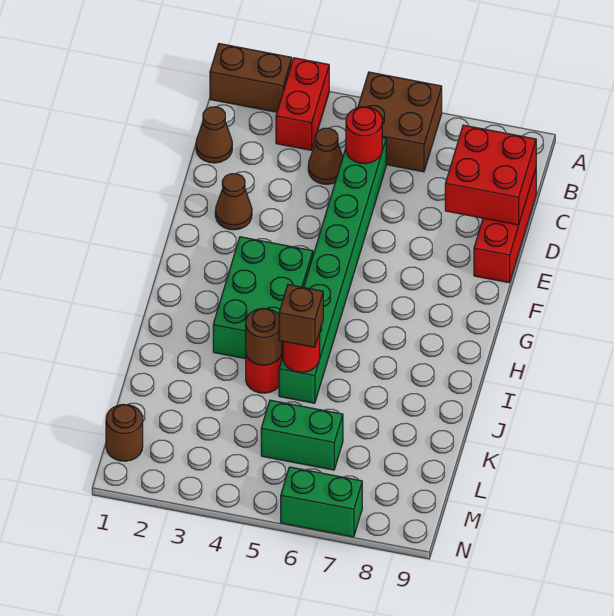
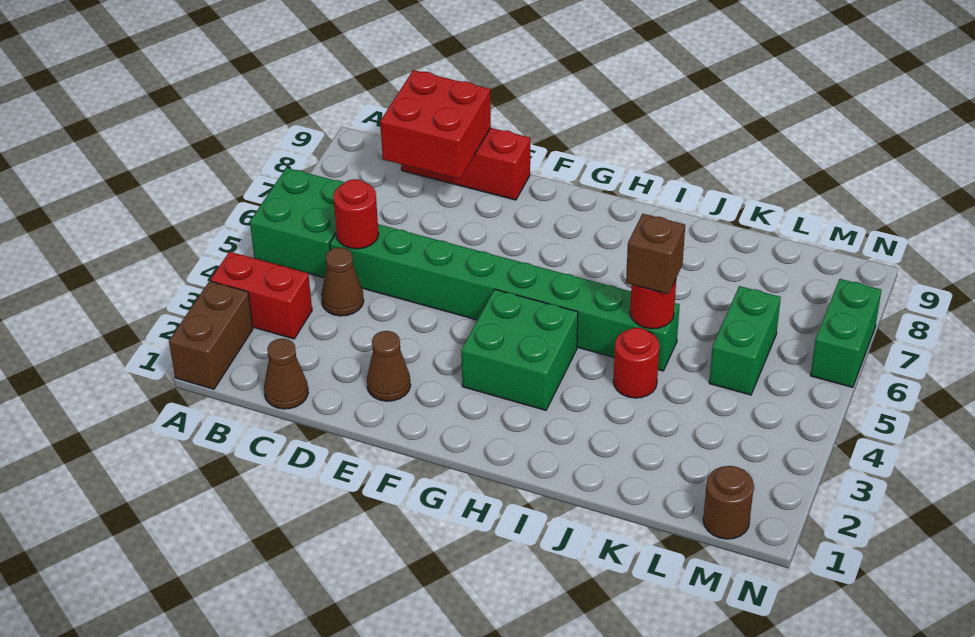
brown 2x2 brick [358,72,442,172] -> green 2x2 brick [250,168,344,278]
green 2x3 brick [213,237,313,359] -> green 2x2 brick [461,289,578,410]
brown 1x1 round brick [246,308,282,365] -> none

